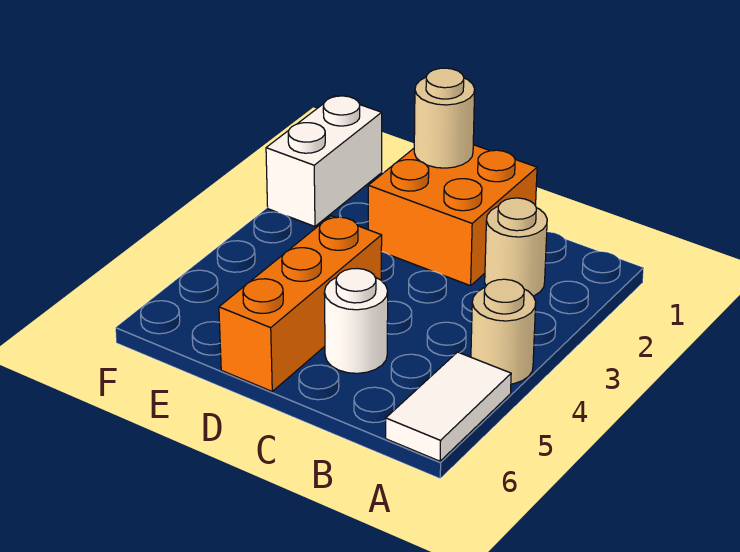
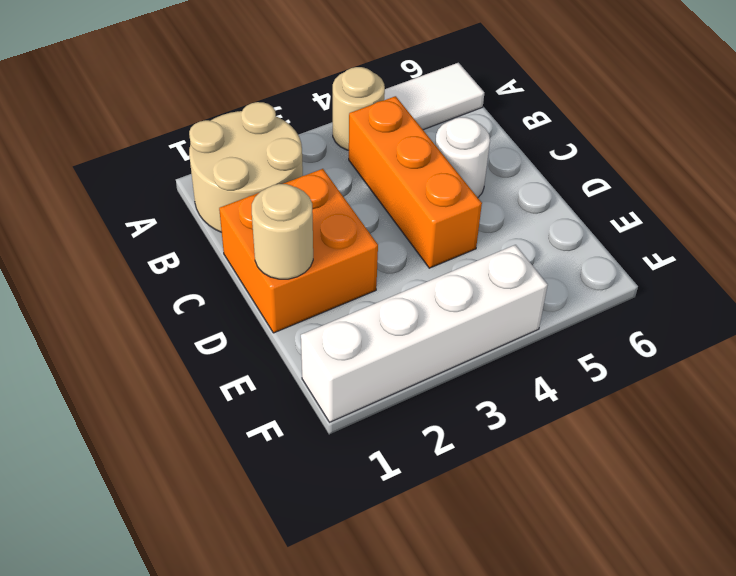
tan 1x1 round brick [485,198,547,296] -> tan 2x2 round brick [189,102,303,232]
orange 1x3 brick [219,216,382,391] -> orange 1x3 brick turned to [349,96,482,268]
white 1x2 brick [266,96,382,226] -> white 1x4 brick [301,245,548,422]

